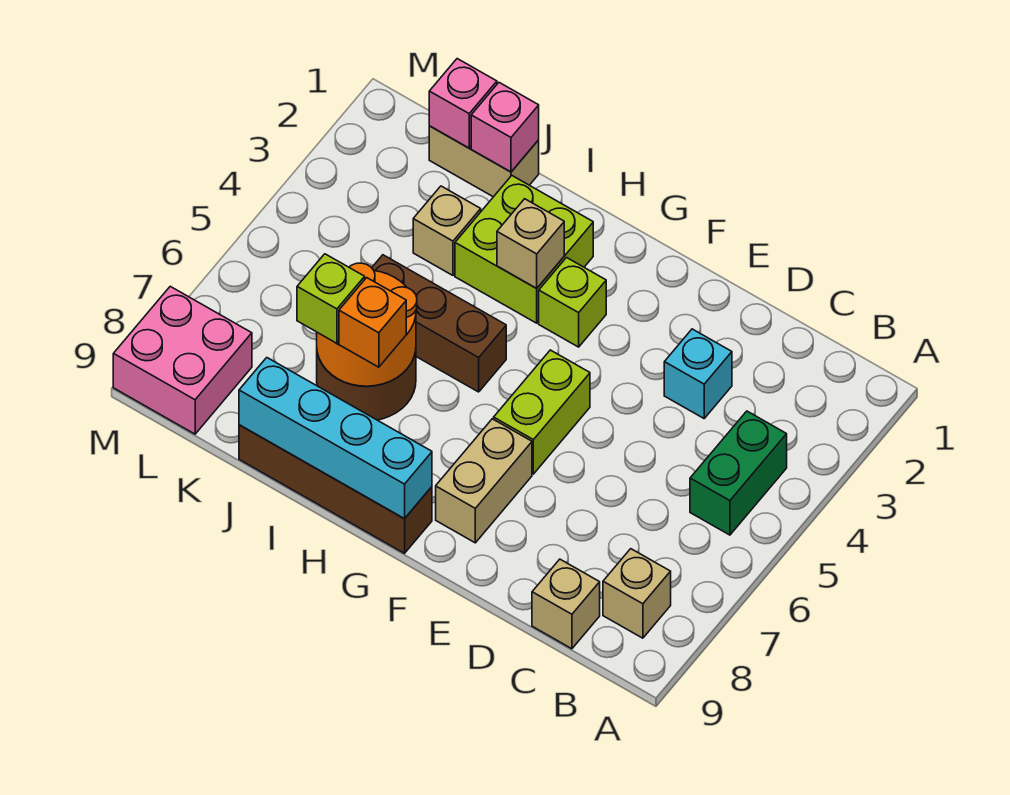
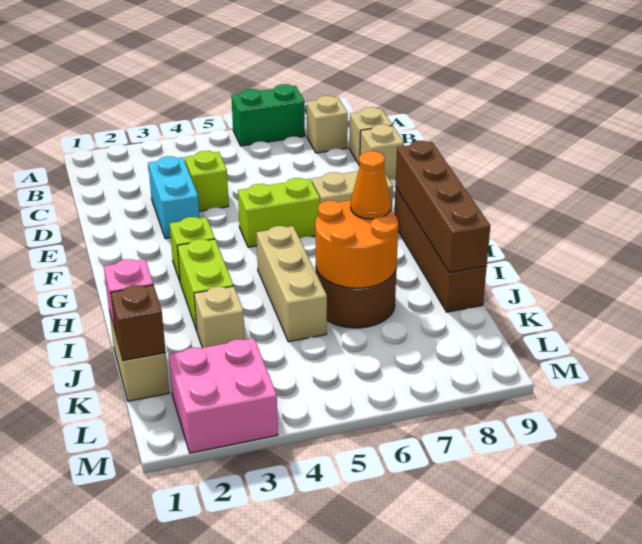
green 1x2 brick [690,411,787,535] -> green 1x2 brick moved to [231,84,305,146]
cyan 1x1 brick [664,329,732,418] -> cyan 1x2 brick [148,156,199,239]
cyan 1x4 brick [239,358,432,519] -> brown 1x4 brick [396,141,490,273]
lime 2x2 brick [455,176,593,323] -> lime 1x2 brick [177,239,233,331]
tan 1x1 brick [497,199,564,288] -> tan 1x1 brick moved to [360,124,404,180]
brown 1x3 brick [372,255,506,392] -> tan 1x3 brick [256,226,327,342]
orange 1x1 brick [339,278,406,367] -> orange 1x1 cone [351,151,391,219]
lime 1x1 brick [297,254,365,343] -> lime 1x1 brick moved to [185,151,229,211]
pink 1x1 brick [429,59,497,148] -> brown 1x1 brick [111,285,166,361]
pink 2x2 brick [113,286,252,434] -> pink 2x2 brick moved to [168,338,278,453]

